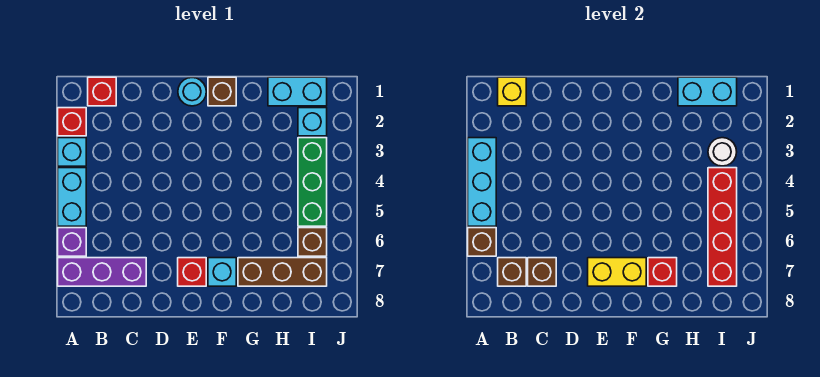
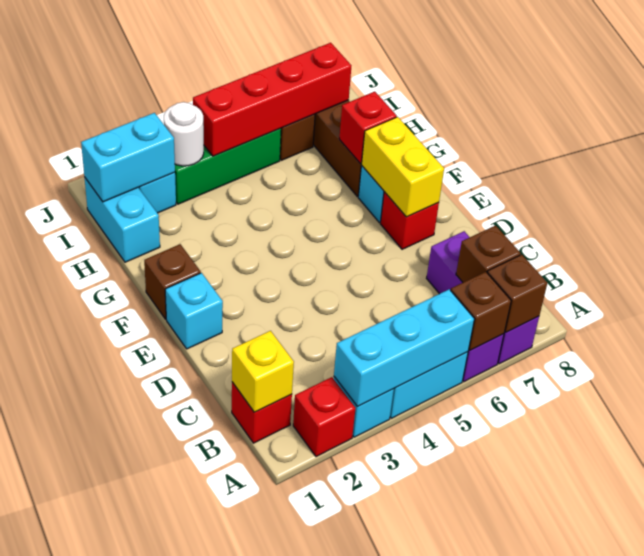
brown 1x1 brick [528,258,556,286] -> brown 1x1 brick moved to [487,255,547,332]
cyan 1x1 round brick [178,78,206,106] -> cyan 1x1 brick [165,273,223,349]
cyan 1x2 brick [678,77,737,106] -> cyan 1x2 brick turned to [81,113,175,202]

